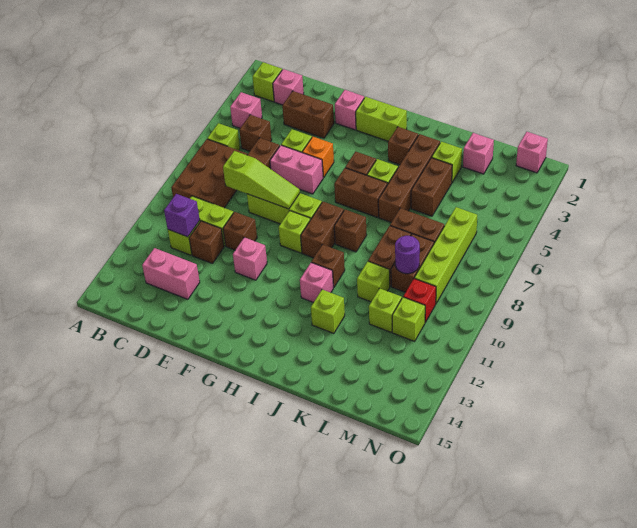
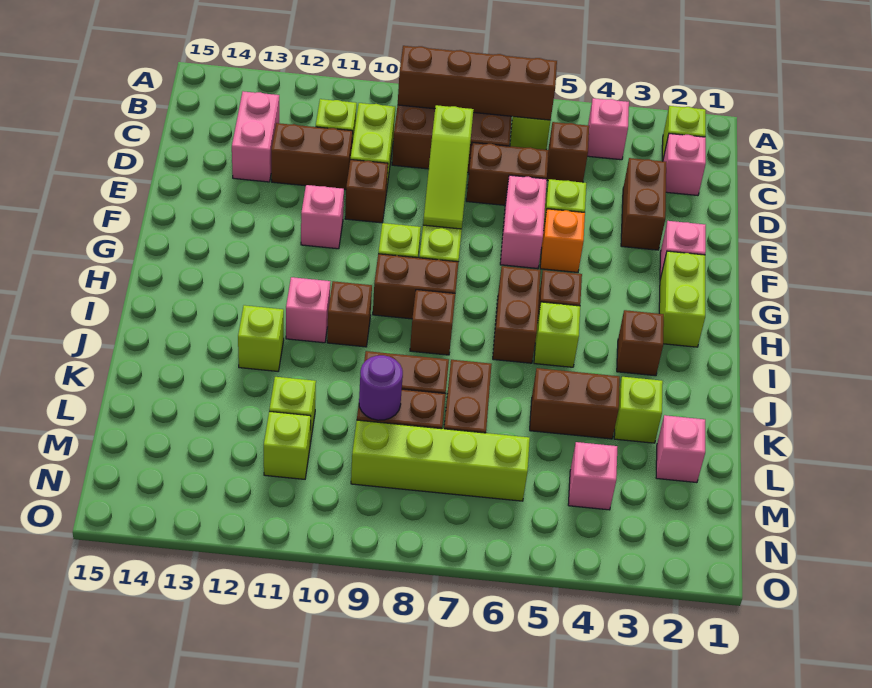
purple 1x1 brick [164,194,200,237] -> none
brown 1x1 brick [189,221,224,264] -> brown 1x2 brick [271,123,353,190]
brown 1x4 brick [378,134,440,222] -> brown 1x4 brick moved to [398,46,557,120]
lime 1x1 brick [357,262,390,302] -> none
red 1x1 brick [403,279,436,322] -> none
pink 1x1 brick [516,132,548,173] -> pink 1x1 brick moved to [568,442,617,510]

